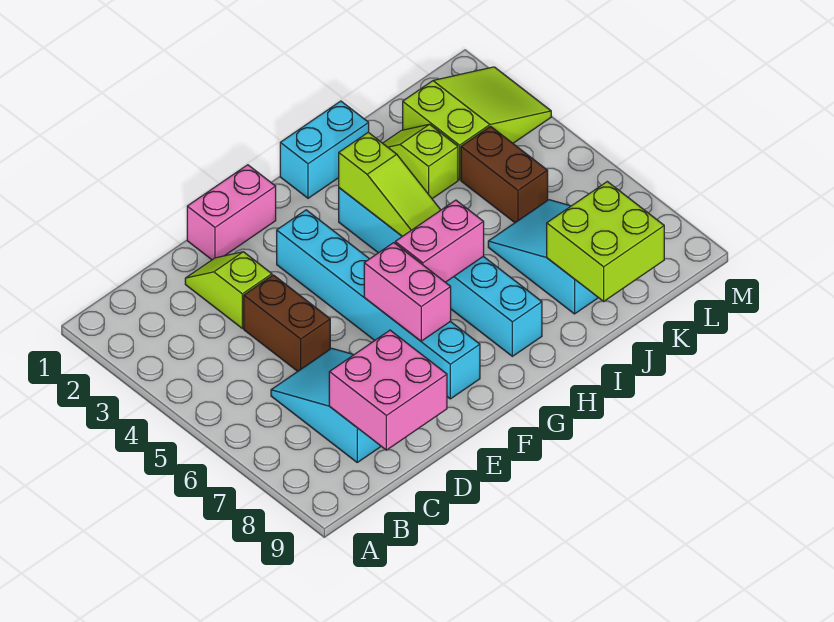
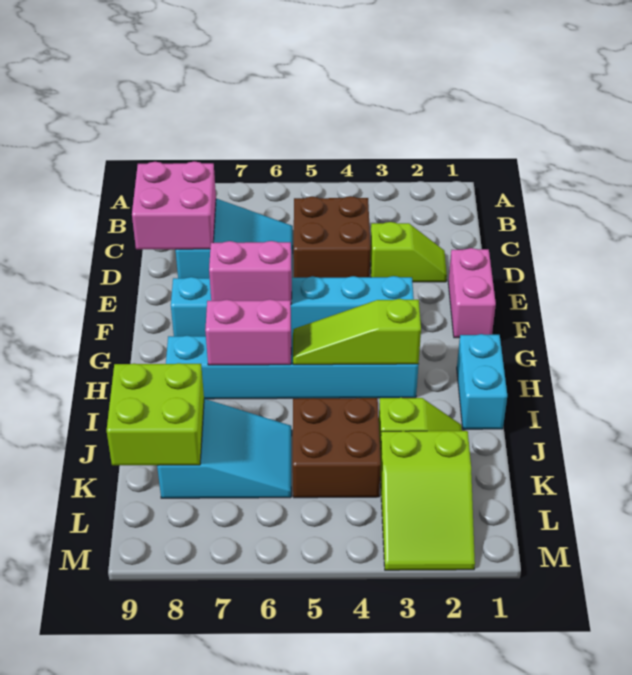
brown 1x2 brick [244,275,330,371] -> brown 2x2 brick [294,196,371,278]
pink 1x2 brick [395,200,484,282] -> pink 1x2 brick turned to [205,299,291,365]
brown 1x2 brick [461,126,548,223] -> brown 2x2 brick [293,398,381,498]

